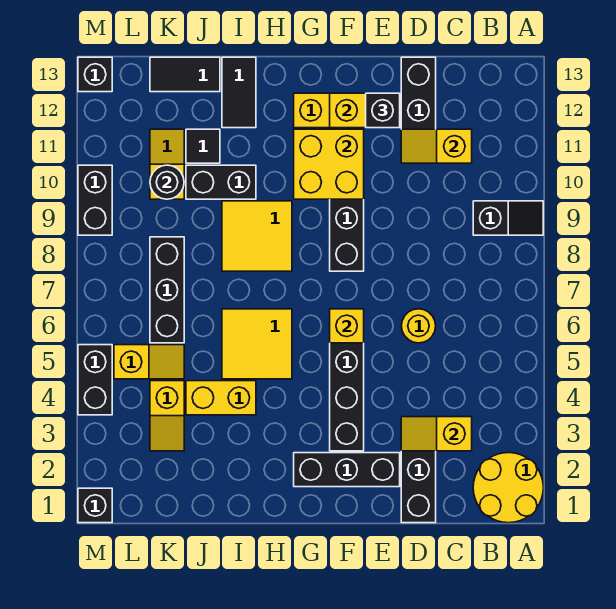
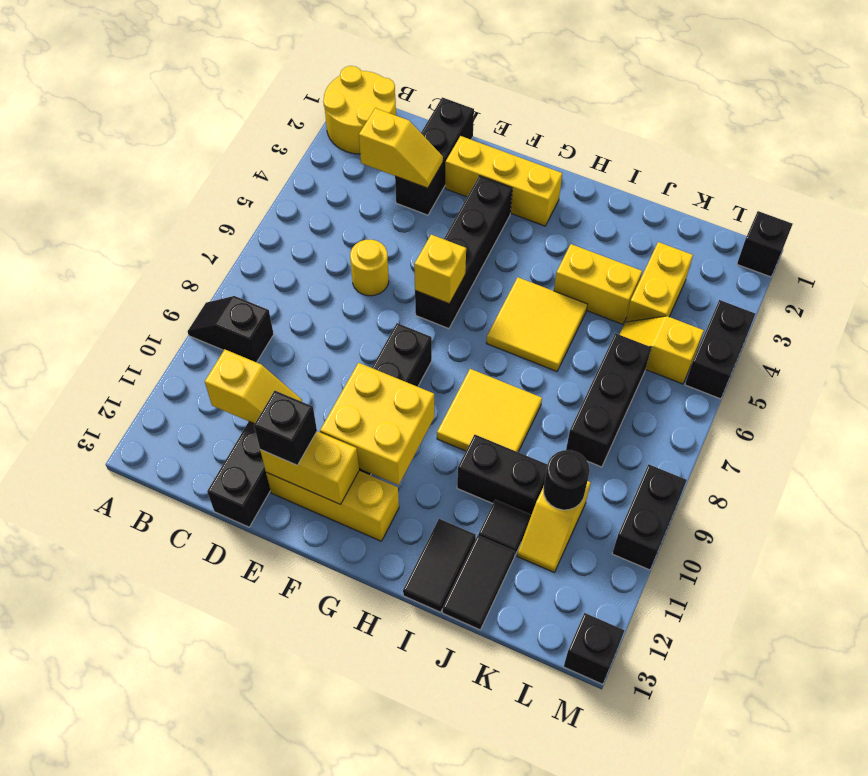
black 1x3 brick [294,453,400,487] -> yellow 1x3 brick [445,136,562,226]
black 1x2 tile [150,57,220,92] -> black 1x2 tile turned to [443,536,515,630]
yellow 1x2 slope [150,381,184,451] -> yellow 1x2 brick [626,242,693,322]

